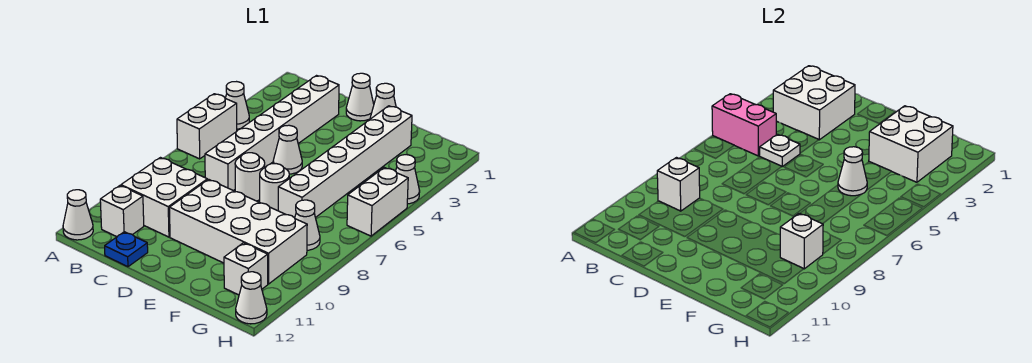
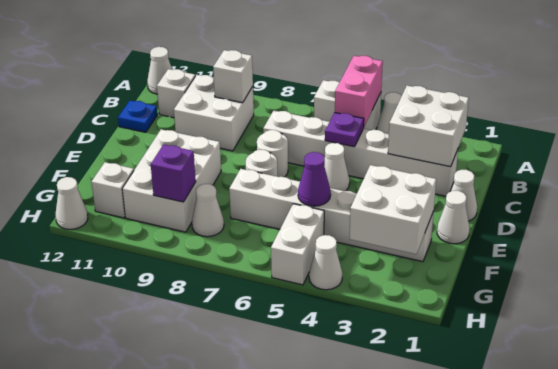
white 1x1 plate [760,134,800,166] -> purple 1x1 plate [325,112,364,147]
white 2x4 brick [169,179,307,284] -> white 2x3 brick [122,129,221,232]
white 1x1 cone [838,147,867,196] -> purple 1x1 cone [298,152,331,206]
white 1x1 brick [780,213,823,269] -> purple 1x1 brick [151,144,196,202]
white 1x2 brick [347,168,408,236] -> white 1x2 brick turned to [271,204,324,285]

